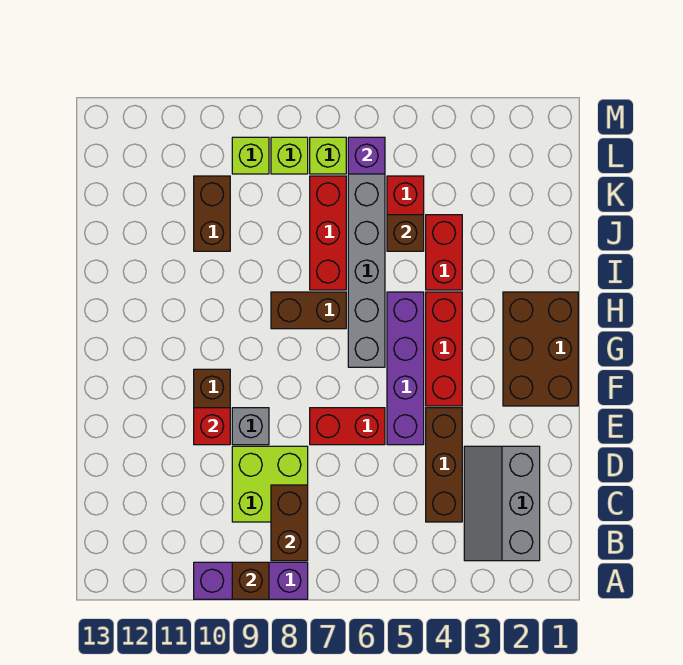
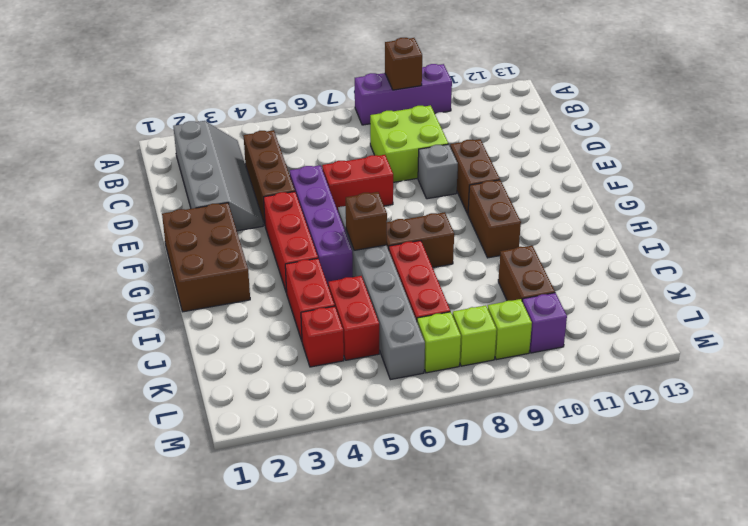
grey 2x3 slope [464,446,540,561] -> grey 2x4 slope [173,121,263,231]
brown 1x2 brick [271,485,308,561] -> brown 1x2 brick moved to [468,180,521,258]
red 1x1 brick [194,408,230,445] -> red 1x1 brick moved to [301,306,344,367]
brown 1x1 brick [387,215,424,251] -> brown 1x1 brick moved to [346,192,387,250]
purple 1x1 brick [348,137,385,174] -> purple 1x1 brick moved to [522,293,567,353]

